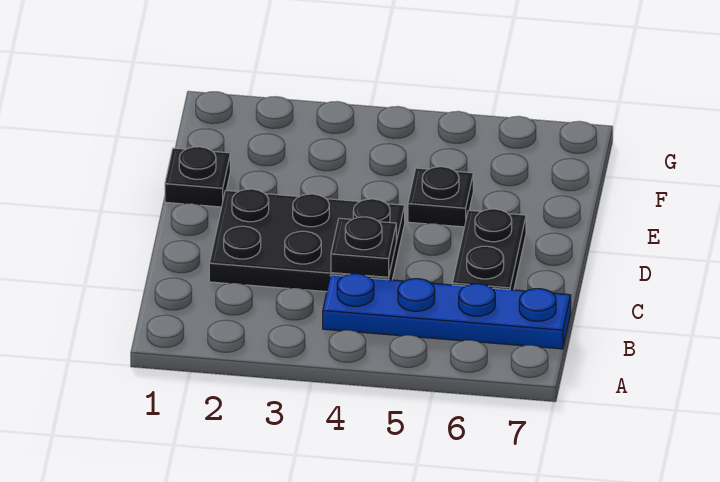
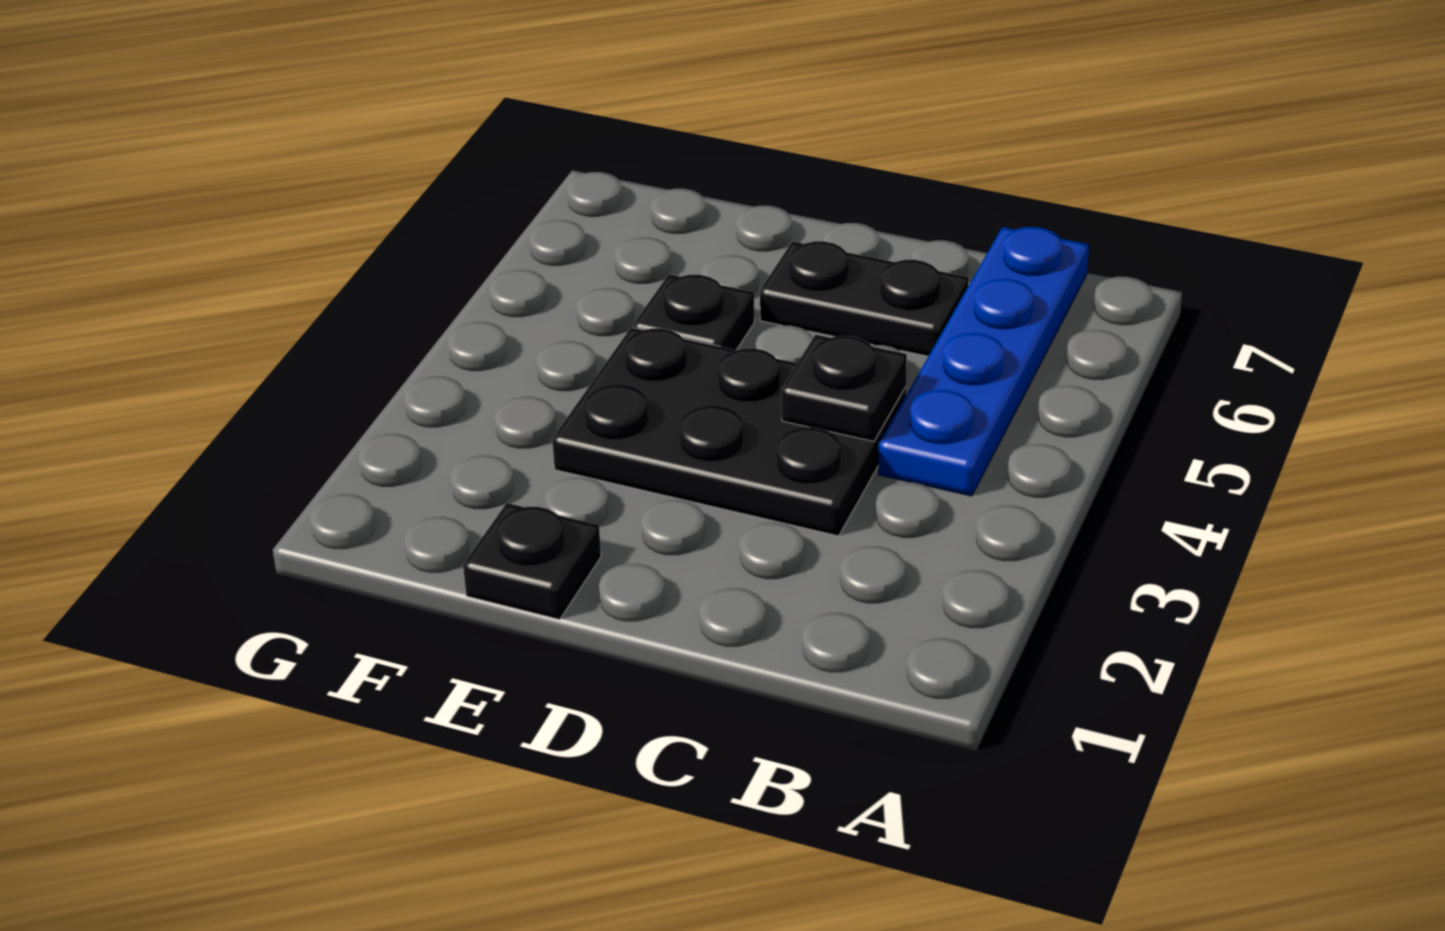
black 2x3 plate [209,189,405,292] -> black 2x3 plate turned to [552,327,906,536]

